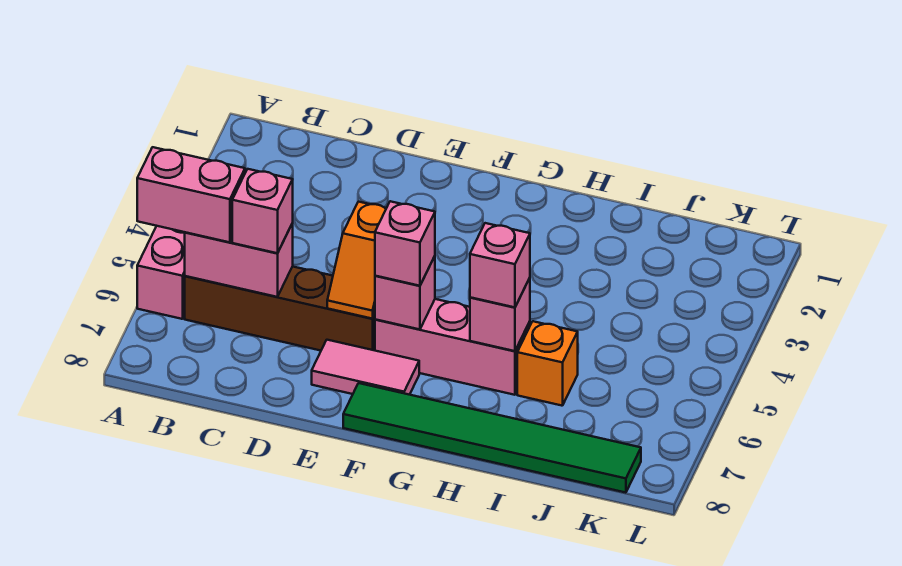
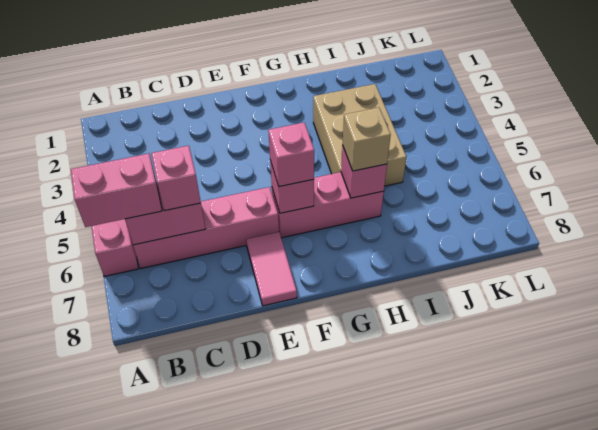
brown 1x4 brick [185,267,375,351] -> pink 1x4 brick [133,187,279,268]
orange 1x2 slope [327,202,386,319] -> none
pink 1x2 tile [312,340,419,395] -> pink 1x2 tile turned to [246,232,297,306]
green 1x6 tile [343,383,641,493] -> none
none -> tan 2x3 brick [313,84,406,186]
pink 1x1 brick [470,223,530,307] -> tan 1x1 brick [343,108,391,171]
orange 1x1 brick [517,321,578,406] -> none

